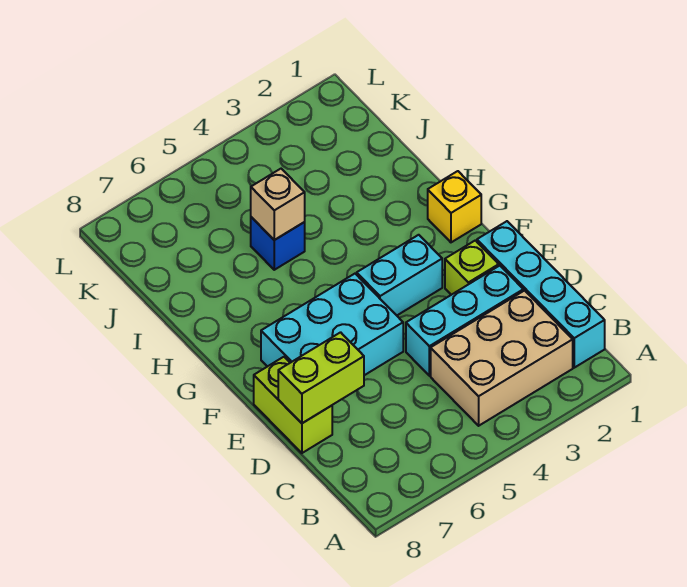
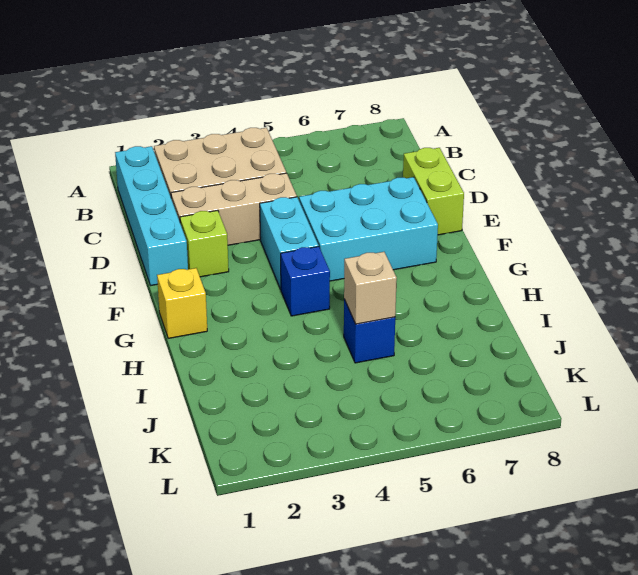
cyan 1x3 brick [406,266,523,376] -> tan 1x3 brick [171,173,297,245]
lime 1x2 brick [278,332,364,423] -> none
cyan 1x2 brick [357,235,442,315] -> cyan 1x2 brick turned to [260,197,319,289]
none -> blue 1x1 brick [281,247,330,316]

